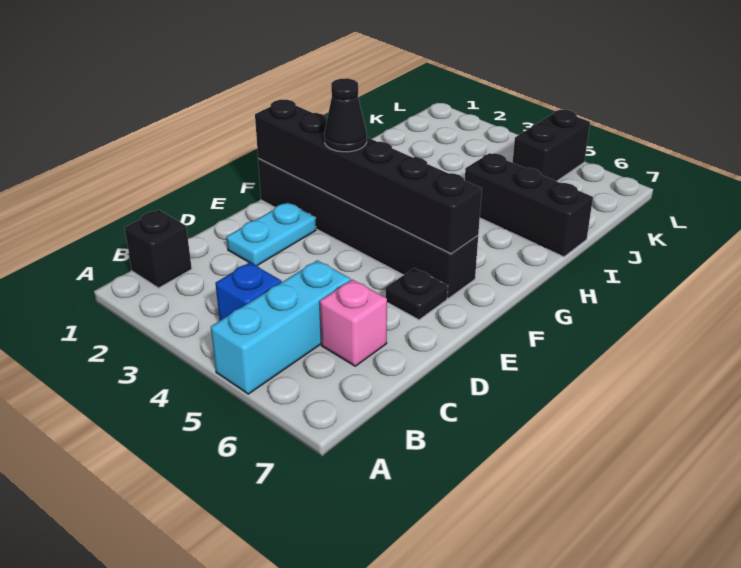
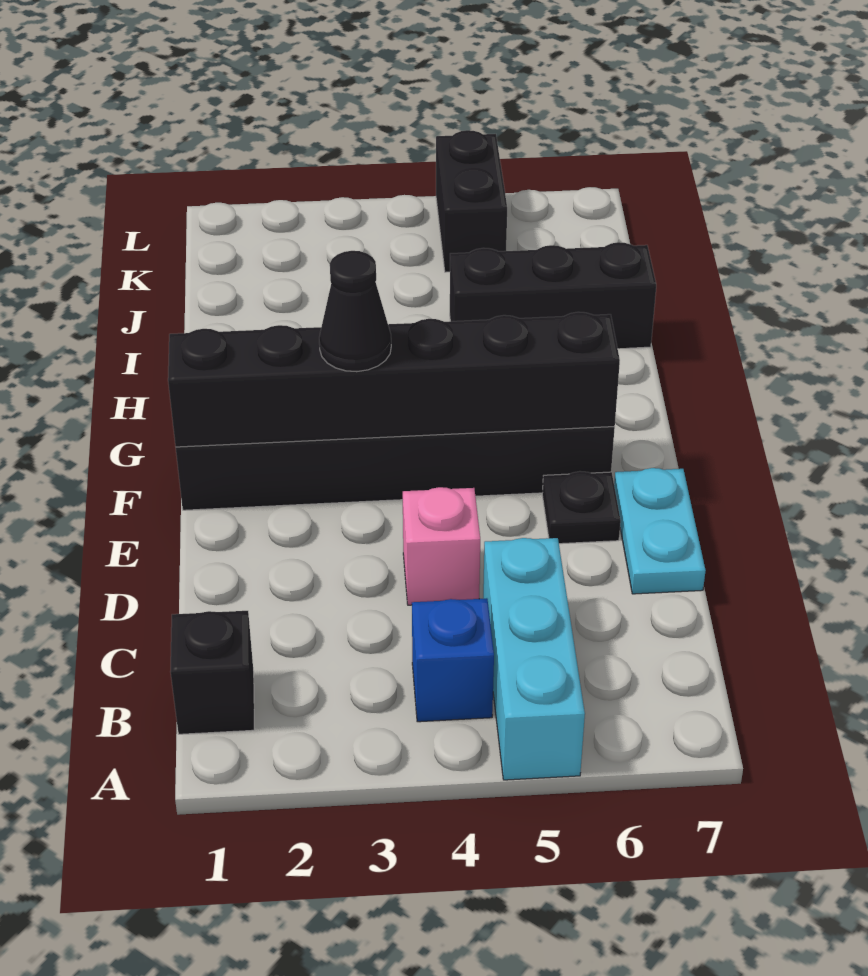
pink 1x1 brick [320,280,387,366] -> pink 1x1 brick moved to [403,487,480,605]
cyan 1x2 plate [227,202,316,266] -> cyan 1x2 plate moved to [614,468,706,594]

